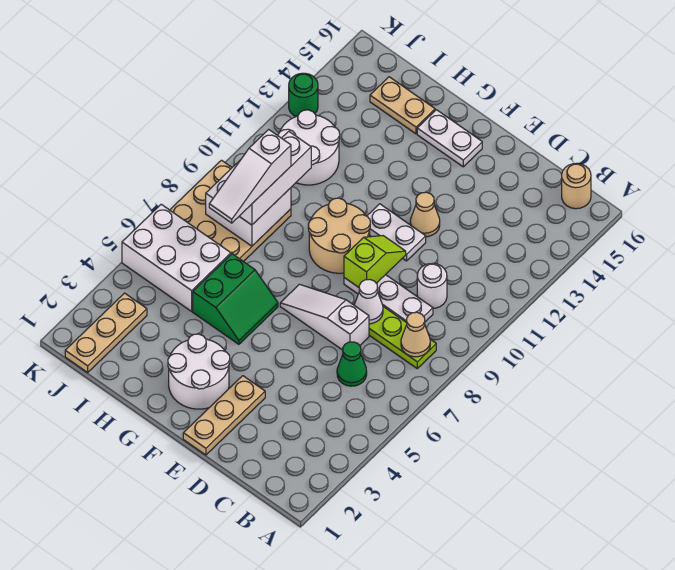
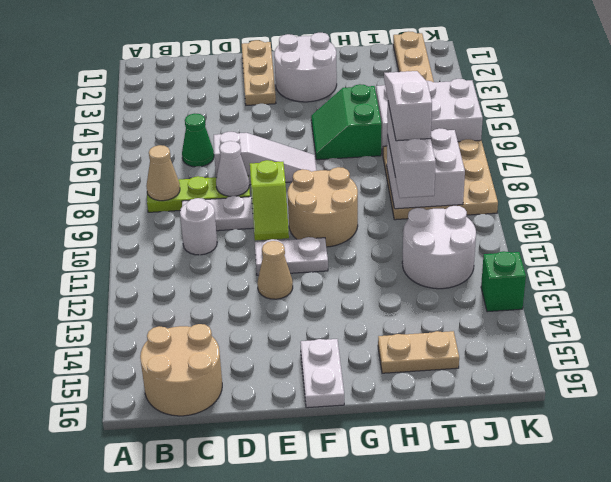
tan 1x1 round brick [562,163,591,209] -> tan 2x2 round brick [140,324,222,416]
white 1x2 plate [417,110,482,167] -> white 1x2 plate turned to [300,339,344,408]
green 1x1 round brick [289,73,318,116] -> green 1x1 brick [481,251,526,312]

